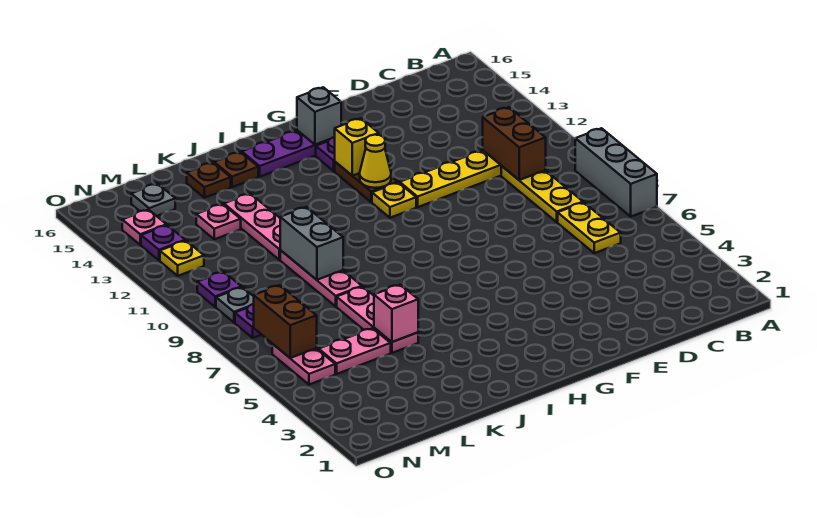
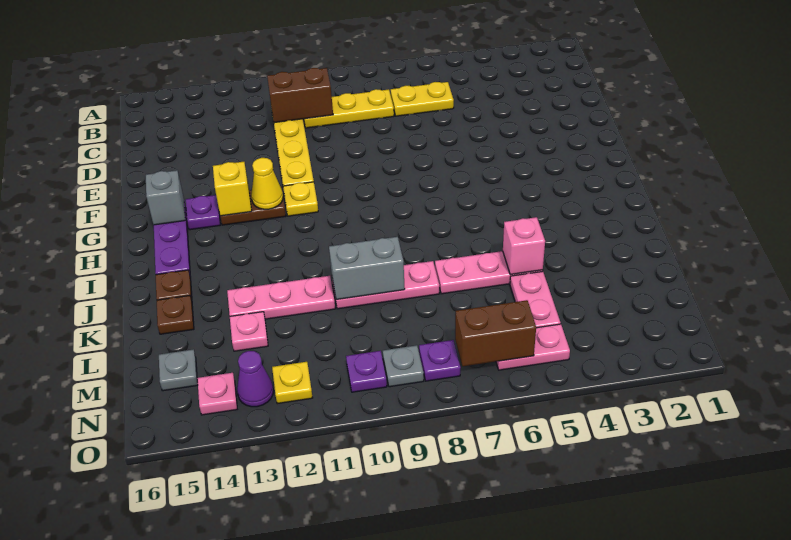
grey 1x3 brick [575,128,657,217] -> none
purple 1x1 plate [141,225,185,260] -> purple 1x1 cone [237,351,273,407]

